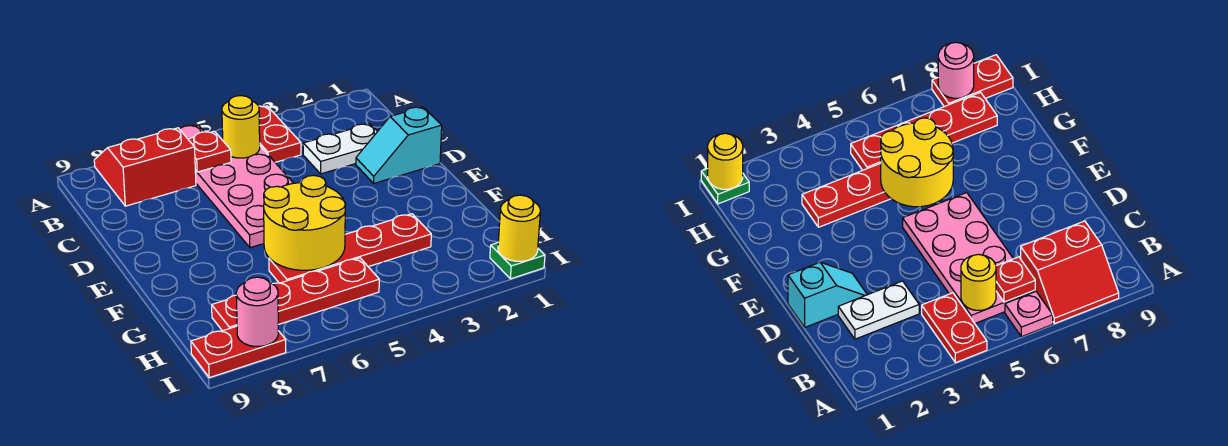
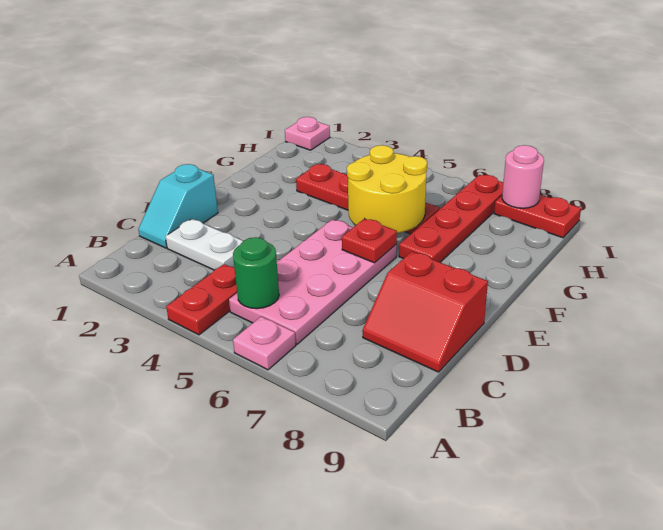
red 2x2 slope [94,128,196,206] -> red 2x2 slope moved to [362,251,488,372]
yellow 1x1 round brick [222,96,260,158] -> green 1x1 round brick [233,237,279,309]
red 1x1 plate [188,131,231,172] -> red 1x1 plate moved to [342,219,397,263]
cyan 1x2 slope [356,107,442,183] -> cyan 1x2 slope turned to [138,164,218,248]
red 1x4 plate [212,258,379,331] -> red 1x4 plate turned to [399,175,503,262]
green 1x1 plate [490,243,545,279] -> pink 1x1 plate [285,117,330,150]
yellow 1x1 round brick [498,195,540,261] -> none

